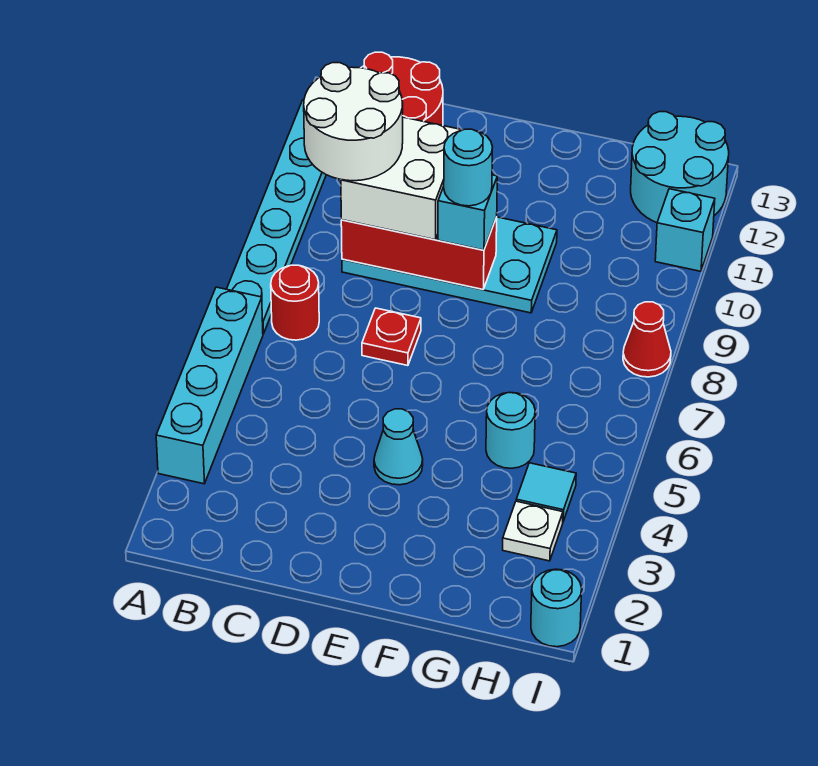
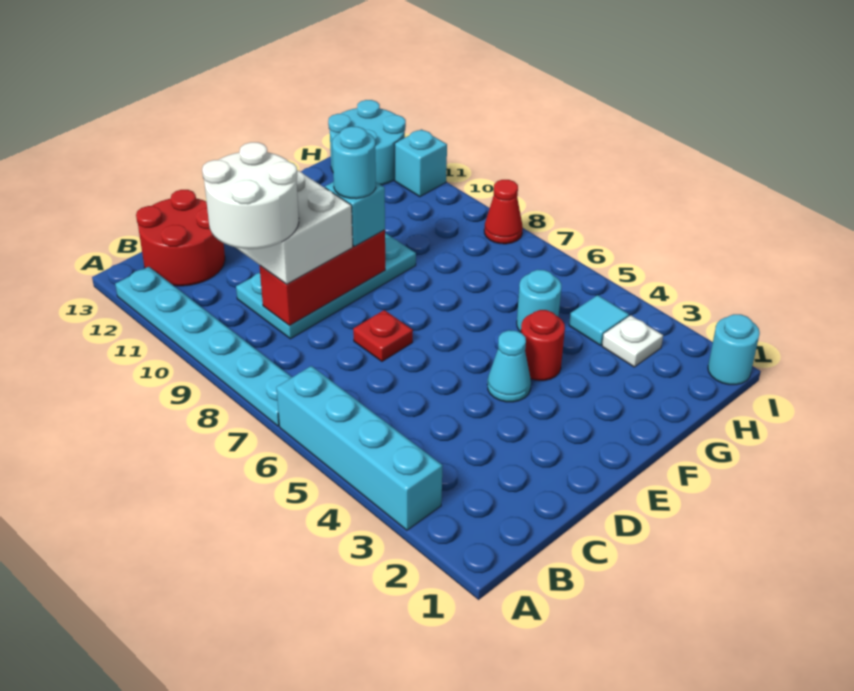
red 1x1 round brick [271,265,319,340] -> red 1x1 round brick moved to [521,310,565,381]

